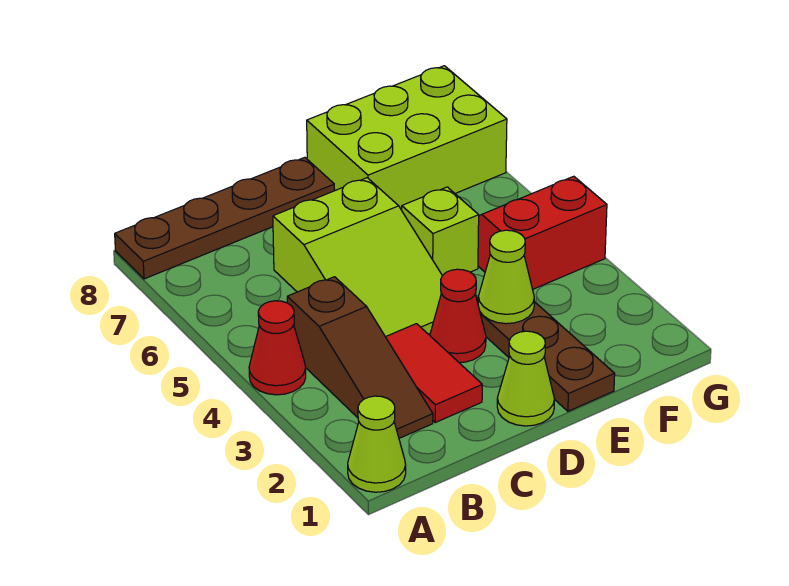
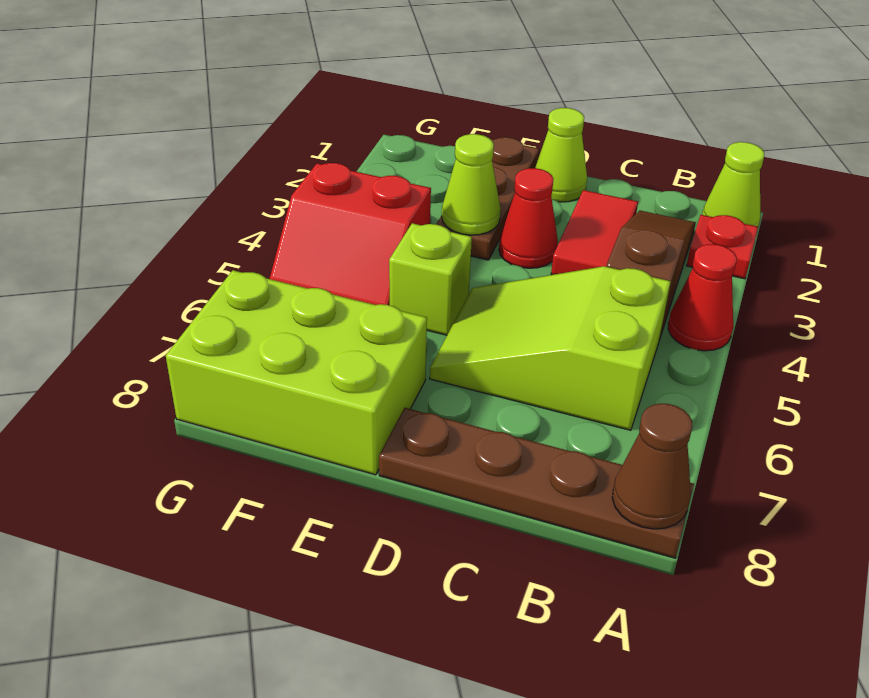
none -> red 1x1 plate [686,215,758,279]
none -> brown 1x1 cone [612,404,692,529]
lime 2x3 slope [273,178,442,337] -> lime 2x3 slope turned to [430,266,671,430]

